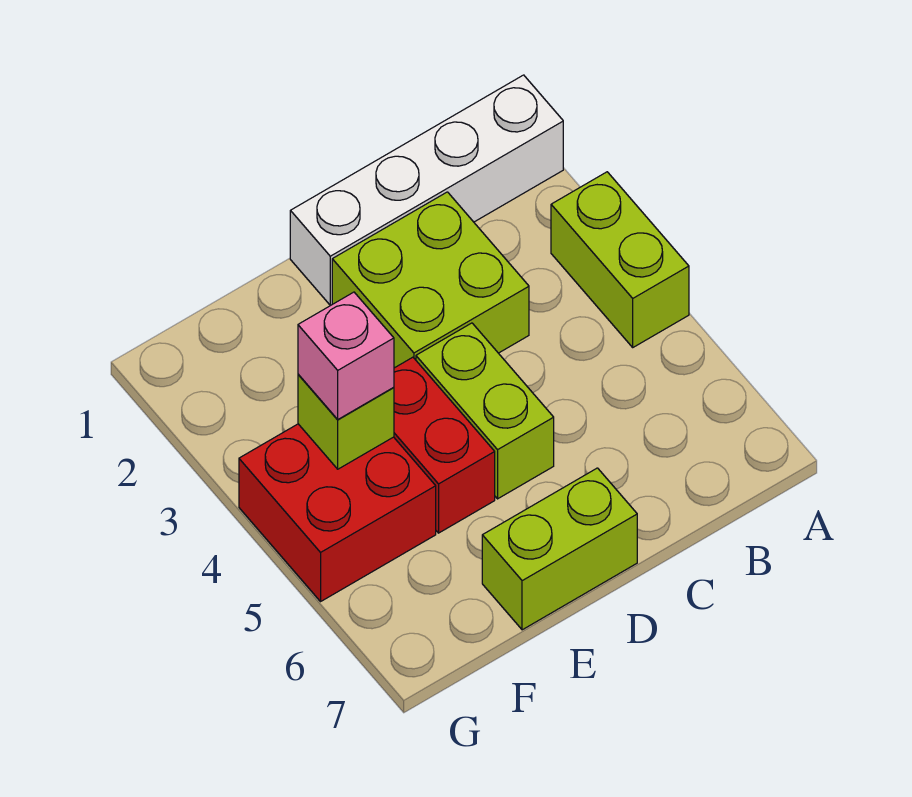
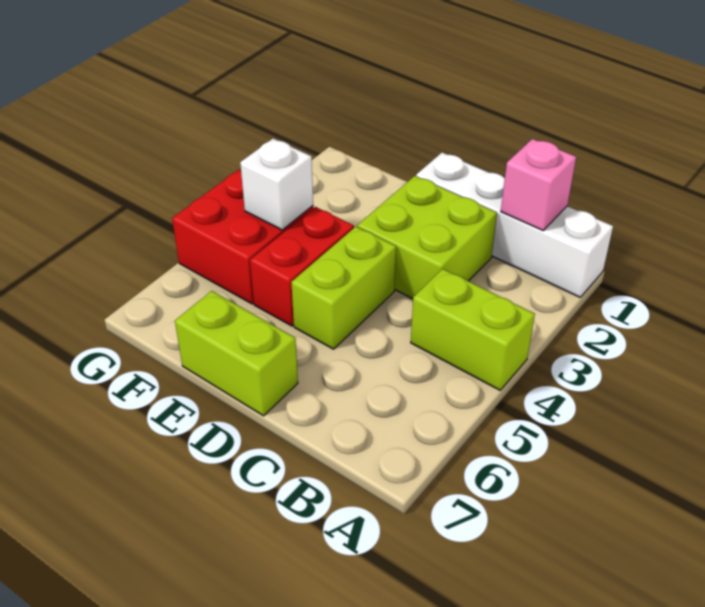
lime 1x2 brick [551,172,689,347] -> lime 1x2 brick turned to [411,269,535,390]
lime 1x1 brick [298,374,394,469] -> white 1x1 brick [240,139,313,230]
pink 1x1 brick [298,292,394,419] -> pink 1x1 brick moved to [501,139,576,230]

